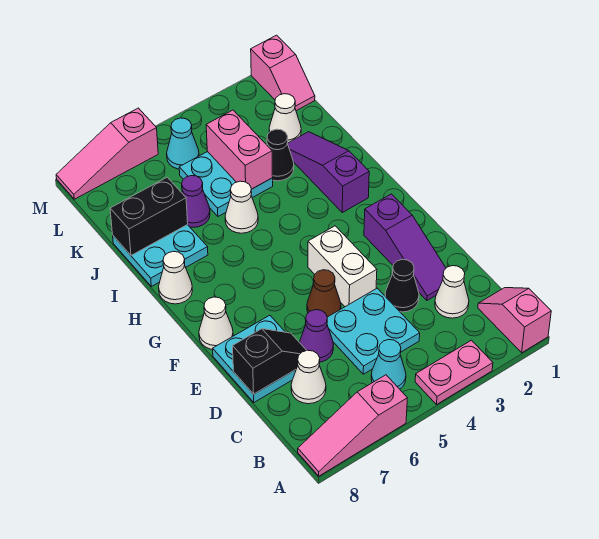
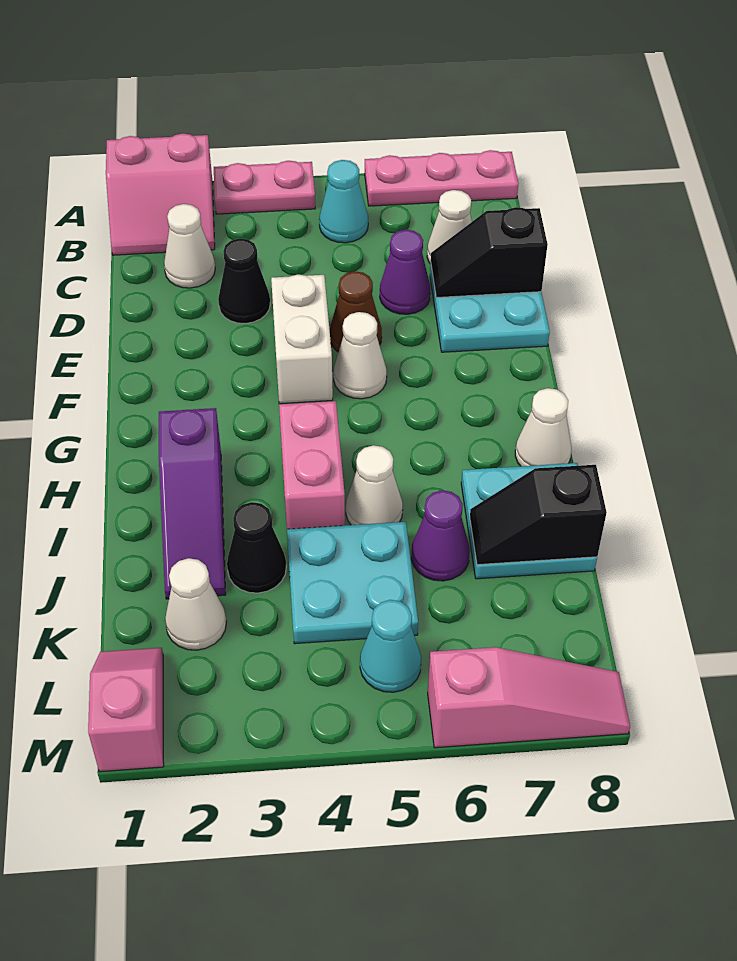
pink 1x2 slope [478,288,551,353] -> pink 2x2 slope [106,133,215,255]
pink 1x3 slope [298,375,407,476] -> pink 1x3 plate [365,150,518,206]
cyan 2x2 plate [327,288,420,374] -> none
purple 1x3 slope [364,194,446,300] -> none
white 1x1 cone [199,297,233,350] -> white 1x1 cone moved to [333,312,387,399]
pink 1x2 brick [206,110,273,189] -> pink 1x2 brick moved to [279,401,345,529]
black 1x2 brick [110,177,188,255] -> black 1x2 slope [470,465,607,565]

